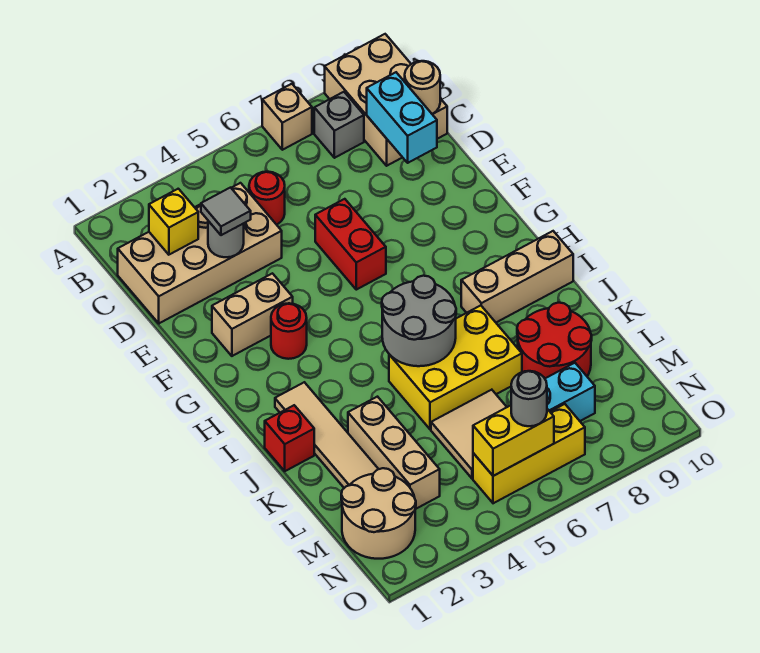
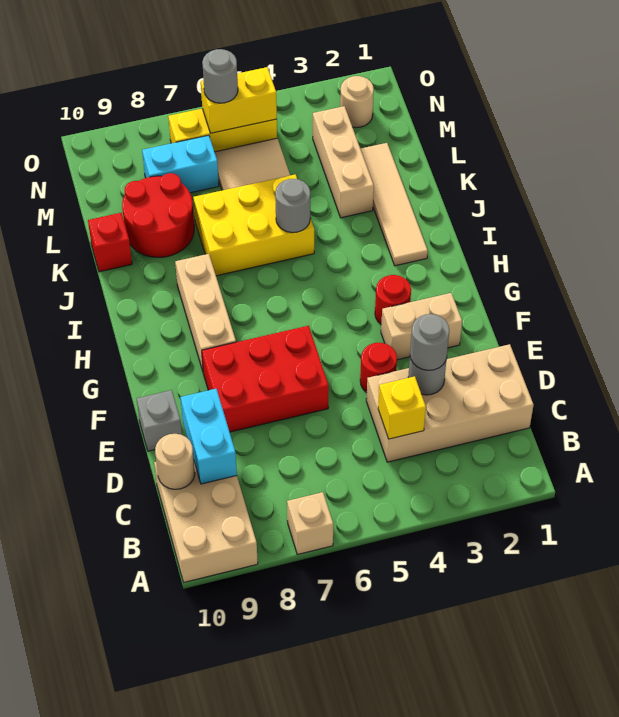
grey 1x1 brick [314,92,364,158] -> grey 1x1 brick moved to [137,390,182,451]
yellow 1x1 brick [149,189,198,255] -> yellow 1x1 brick moved to [378,376,426,439]
red 1x1 round brick [249,172,285,225] -> red 1x1 round brick moved to [360,343,397,393]
grey 1x1 tile [201,188,251,235] -> grey 1x1 round brick [410,314,449,370]
red 1x2 brick [315,199,386,290] -> red 2x3 brick [202,326,329,432]
grey 2x2 round brick [382,276,456,366] -> grey 1x1 round brick [275,179,310,233]
tan 1x3 brick [461,231,573,322] -> tan 1x3 brick turned to [175,254,236,371]
red 1x1 brick [265,405,314,471] -> red 1x1 brick moved to [88,213,132,272]
tan 2x2 round brick [341,468,416,559] -> tan 1x1 round brick [340,76,374,128]

